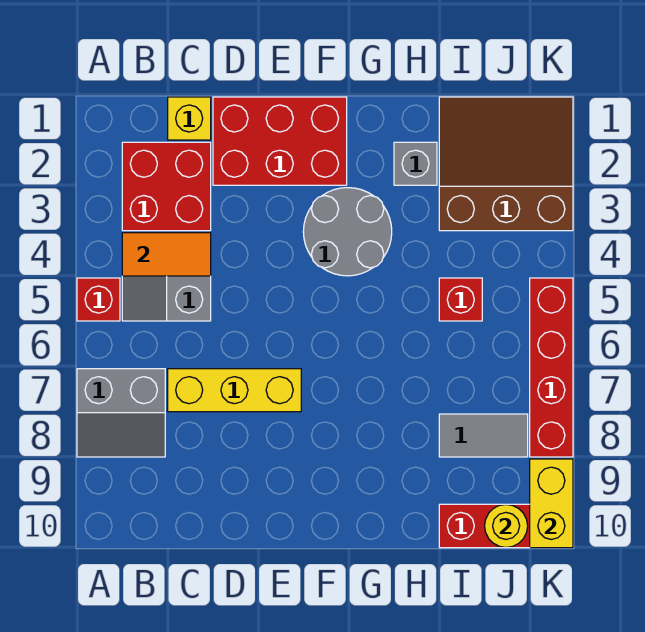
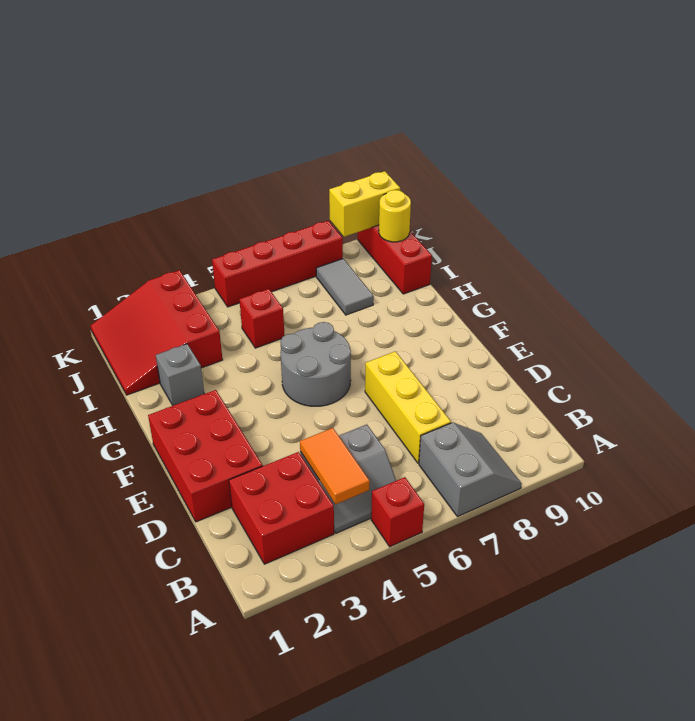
yellow 1x1 brick [168,97,211,140] -> none
grey 2x2 round brick [303,188,392,276] -> grey 2x2 round brick moved to [280,322,351,406]
brown 3x3 slope [439,97,573,231] -> red 3x3 slope [91,270,223,395]

